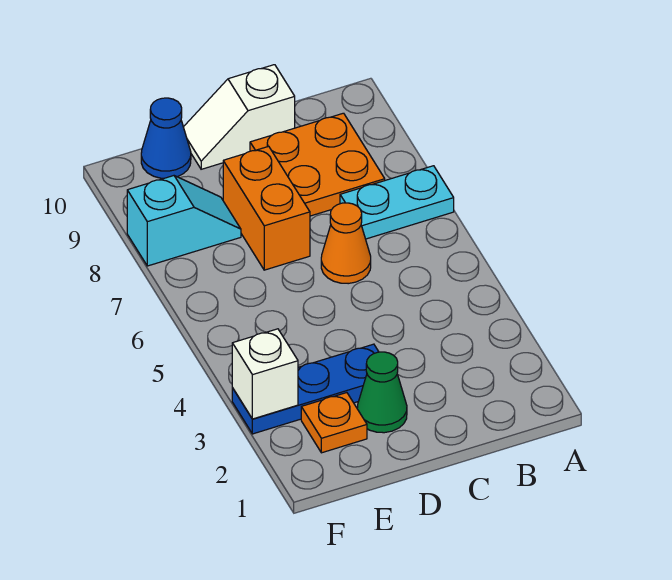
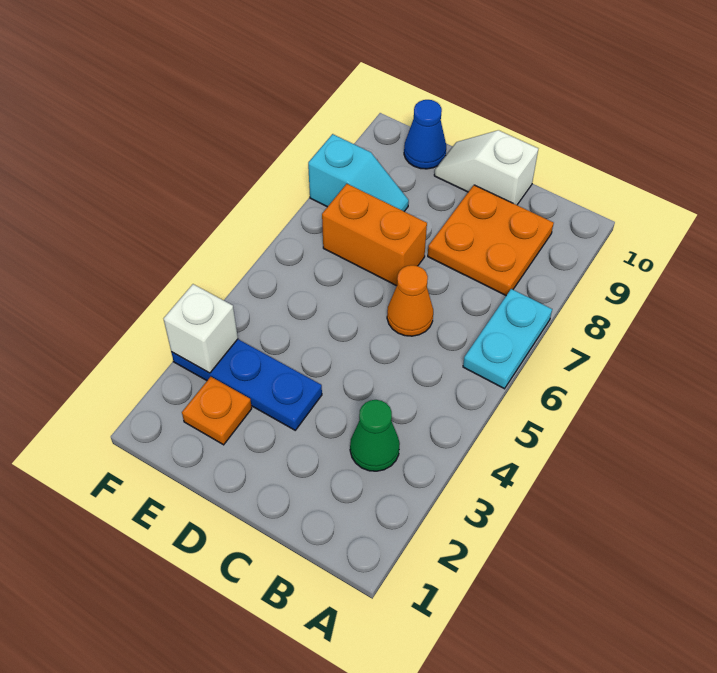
cyan 1x2 plate [340,166,454,239] -> cyan 1x2 plate turned to [463,289,552,389]
green 1x1 cone [357,352,407,433] -> green 1x1 cone moved to [350,400,400,471]
orange 1x2 brick [223,146,310,270] -> orange 1x2 brick turned to [322,184,427,286]

